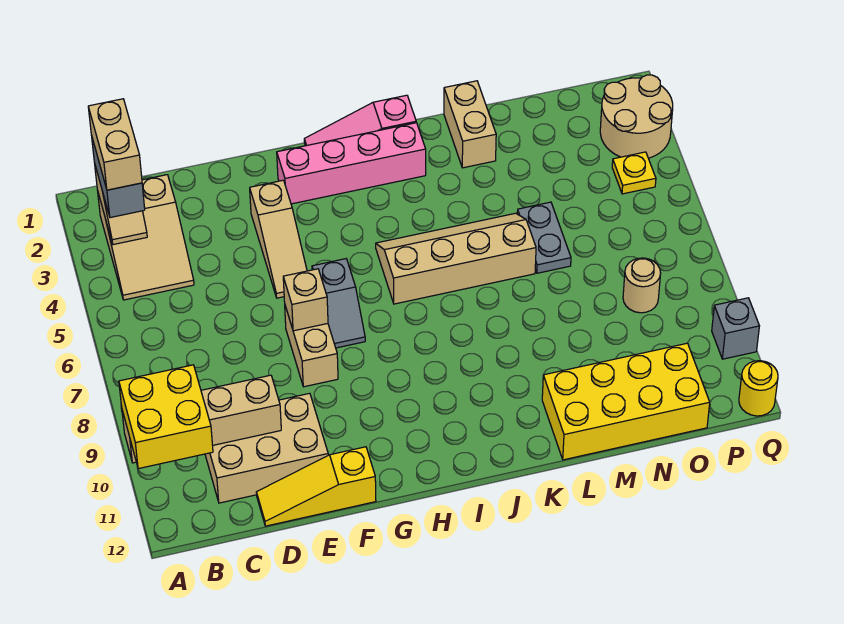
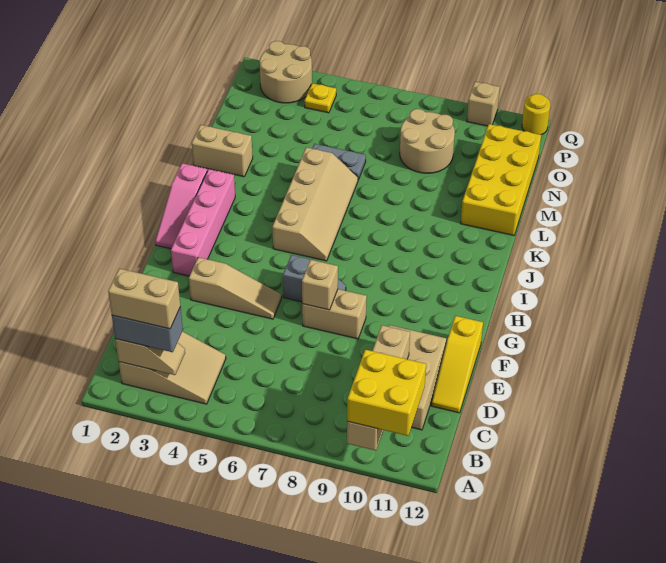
tan 2x4 slope [376,213,536,304] -> tan 2x4 slope turned to [272,147,358,261]
tan 1x1 round brick [623,258,661,313] -> tan 2x2 round brick [400,109,455,173]
grey 1x1 brick [712,298,759,359] -> tan 1x1 brick [467,82,500,126]

